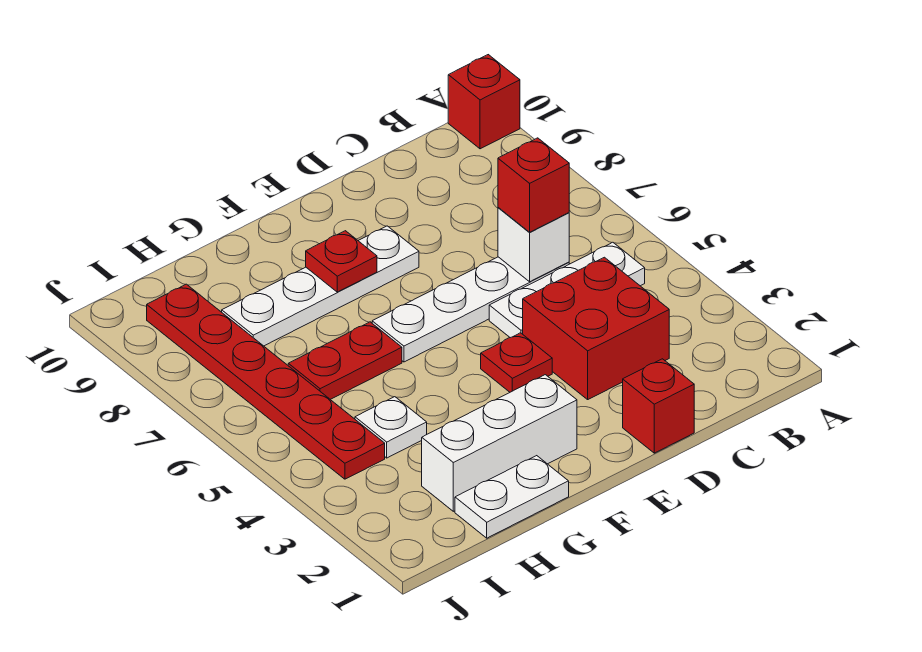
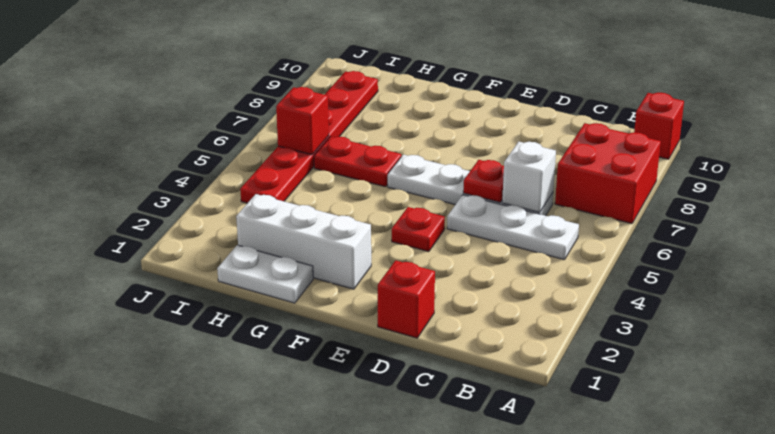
red 2x2 brick [523,257,669,399] -> red 2x2 brick moved to [555,123,661,224]
red 1x1 brick [498,138,569,232] -> red 1x1 brick moved to [276,87,329,155]
white 1x4 plate [222,226,419,346] -> none
red 1x1 plate [306,231,377,292] -> red 1x1 plate moved to [463,160,504,202]
white 1x1 plate [355,397,427,458] -> none

